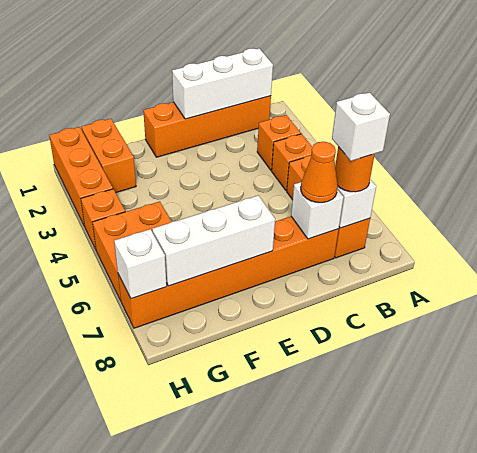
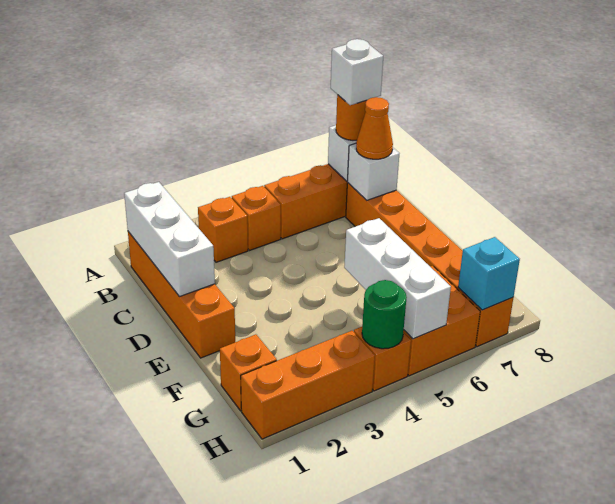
white 1x3 brick [152,195,275,286] -> white 1x3 brick moved to [344,218,451,339]
orange 1x2 brick [81,119,136,193] -> orange 1x1 brick [220,334,277,411]
none -> green 1x1 round brick [362,280,407,349]
white 1x1 brick [114,229,167,299] -> cyan 1x1 brick [458,237,520,310]

